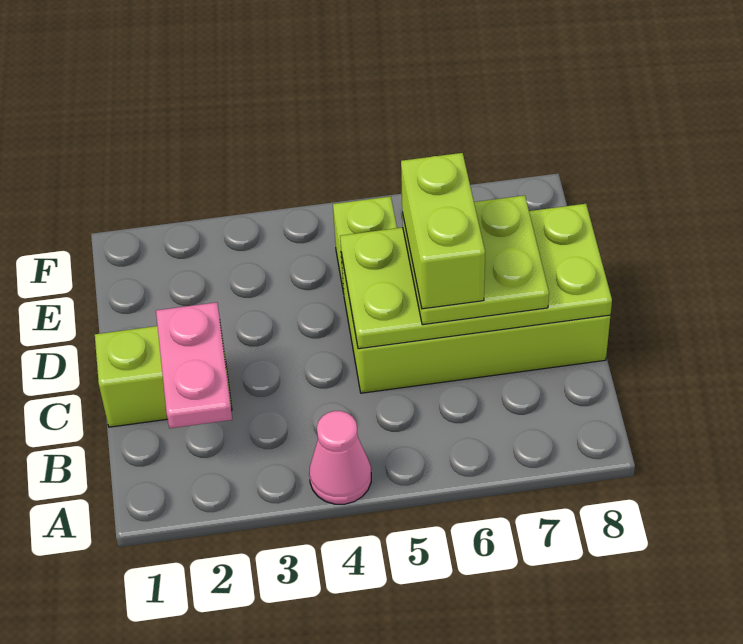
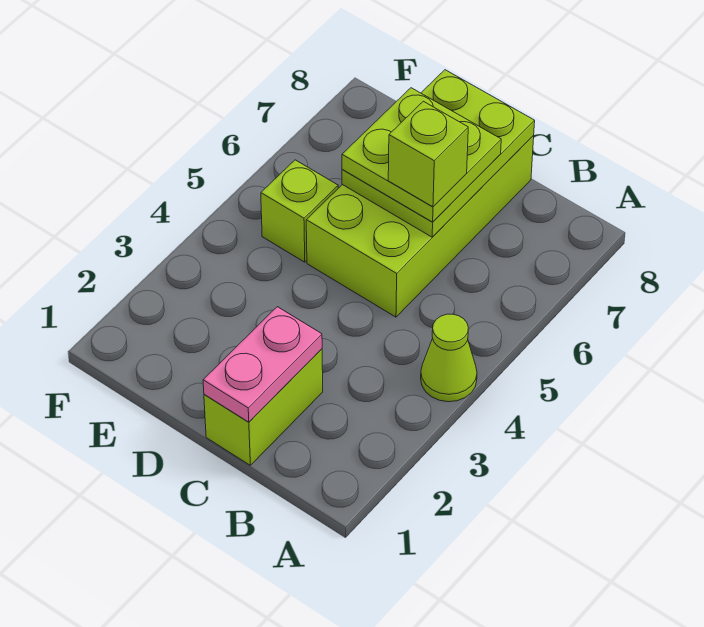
pink 1x1 cone [309,411,371,504] -> lime 1x1 cone [421,314,477,402]
pink 1x2 plate [156,302,232,428] -> pink 1x2 plate turned to [203,307,322,422]
lime 2x4 plate [340,204,612,349] -> lime 2x3 plate [342,70,535,237]
lime 1x2 brick [401,153,485,309] -> lime 1x1 brick [388,101,468,207]

